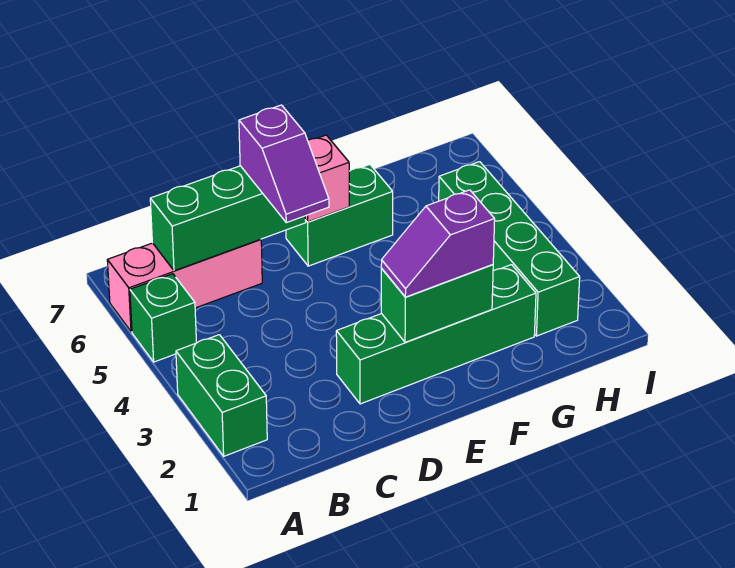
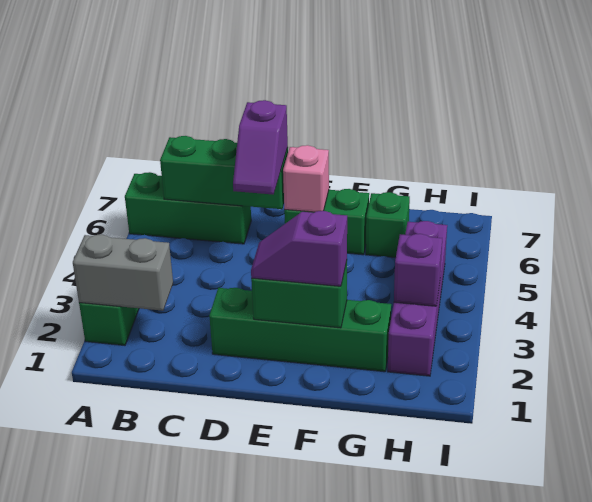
none -> grey 1x2 brick [73,234,173,311]
green 1x1 brick [130,274,196,362] -> green 1x1 brick moved to [366,192,410,258]
pink 1x3 brick [107,239,262,332] -> green 1x3 brick [125,172,251,244]
green 1x4 brick [439,162,580,336] -> purple 1x4 brick [388,221,447,376]
none -> purple 1x1 brick [394,234,442,306]

